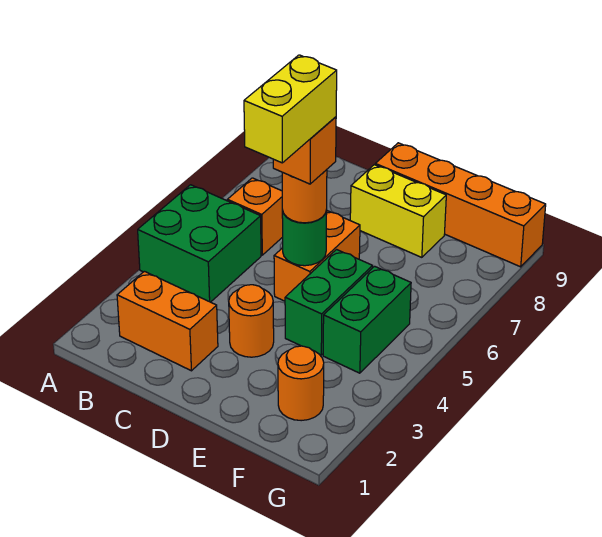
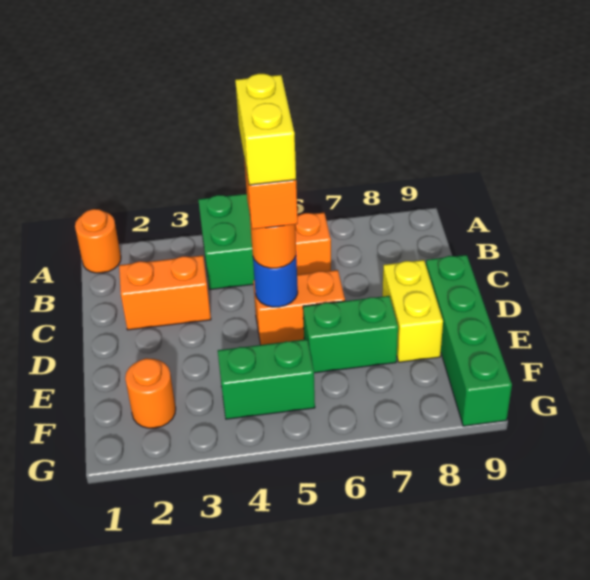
orange 1x2 brick [117,271,218,371] -> orange 1x2 brick turned to [119,255,211,330]
orange 1x1 round brick [229,285,274,357] -> orange 1x1 round brick moved to [75,209,121,273]
yellow 1x2 brick [244,55,337,163] -> yellow 1x2 brick turned to [235,74,296,185]
green 1x1 round brick [282,210,327,266] -> blue 1x1 round brick [253,257,298,307]
orange 1x4 brick [375,143,546,267] -> green 1x4 brick [426,255,512,426]
green 1x2 brick [285,250,373,355] -> green 1x2 brick moved to [303,296,398,373]

